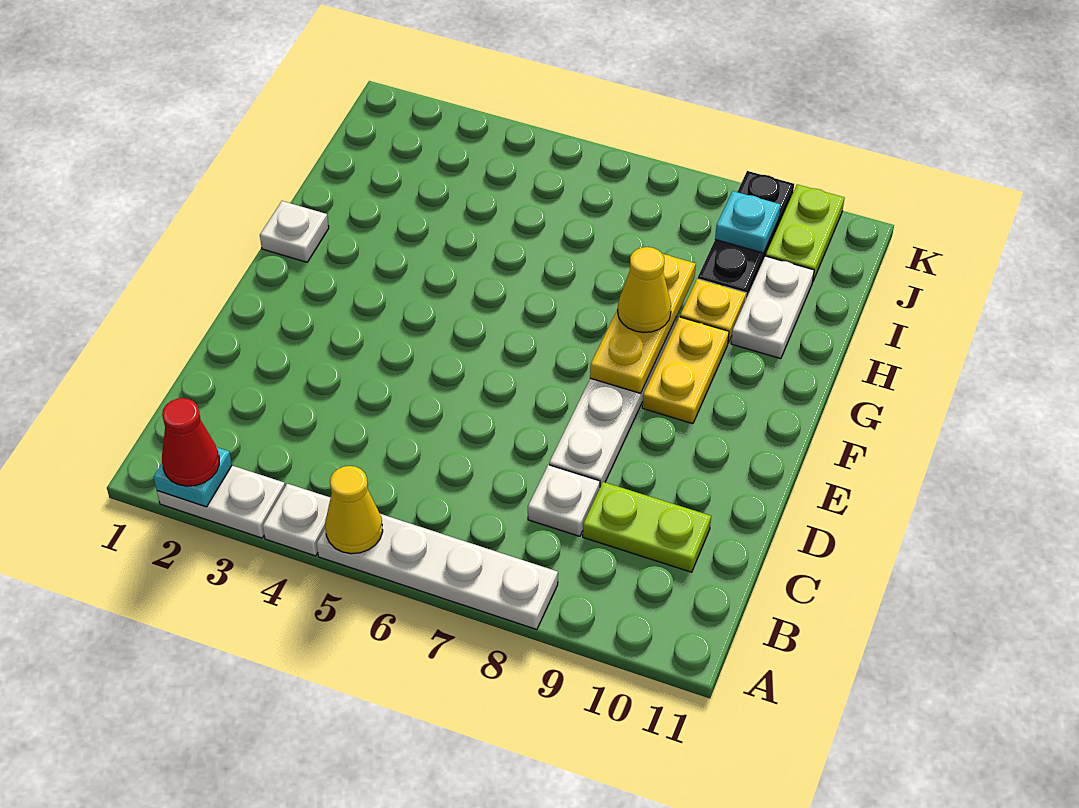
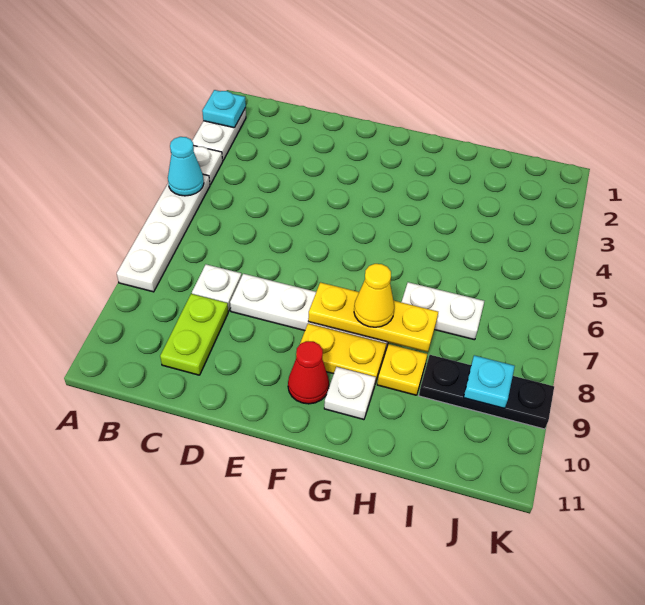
red 1x1 cone [162,398,219,486] -> red 1x1 cone moved to [288,341,329,404]
yellow 1x1 cone [325,466,383,554] -> cyan 1x1 cone [168,137,204,196]
white 1x1 plate [260,201,329,262] -> white 1x1 plate moved to [324,367,376,420]
white 1x2 plate [731,256,814,359] -> white 1x2 plate moved to [402,282,484,340]
lime 1x2 plate [766,185,844,280] -> none

